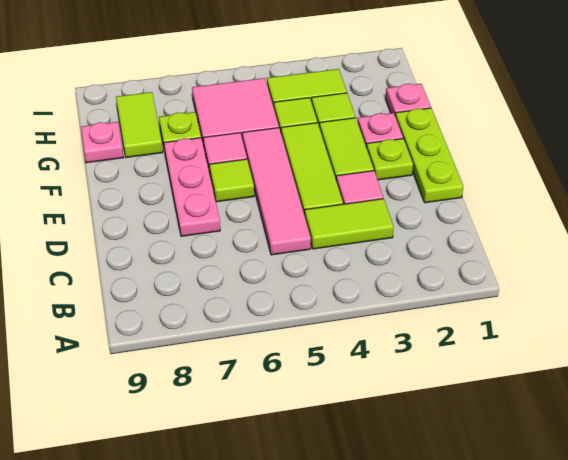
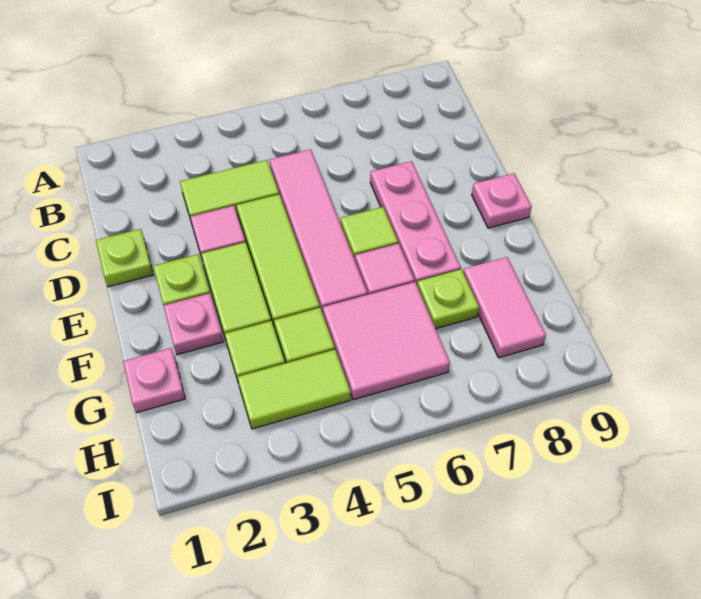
lime 1x3 plate [395,108,463,203] -> lime 1x1 plate [96,229,153,287]
lime 1x2 tile [116,92,163,157] -> pink 1x2 tile [463,257,546,358]
pink 1x1 plate [81,122,123,163] -> pink 1x1 plate moved to [472,173,532,228]

